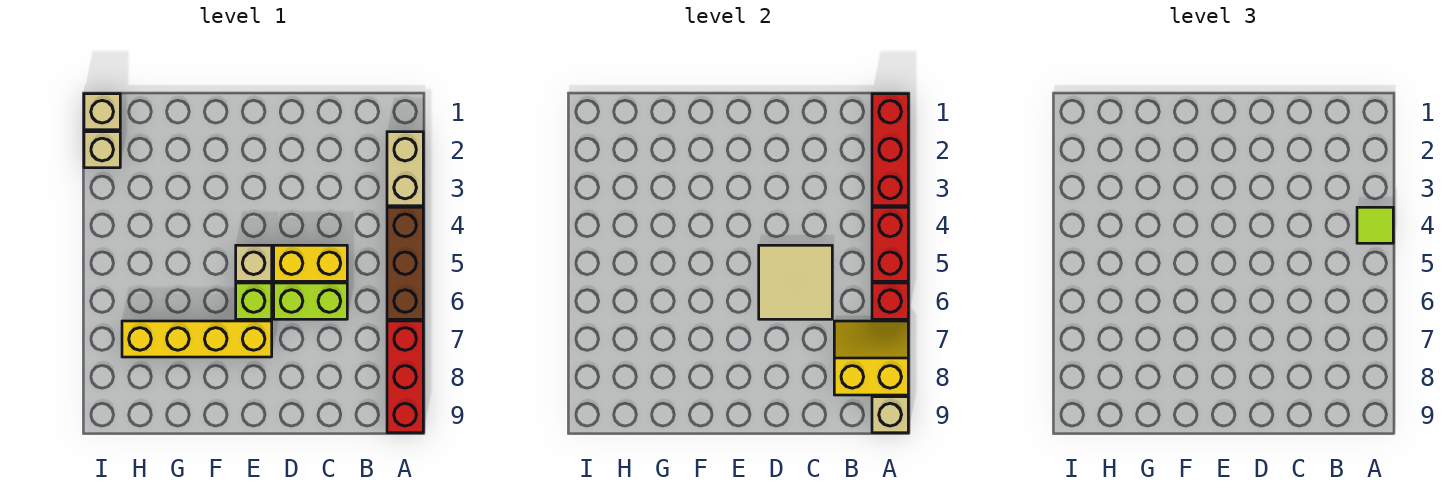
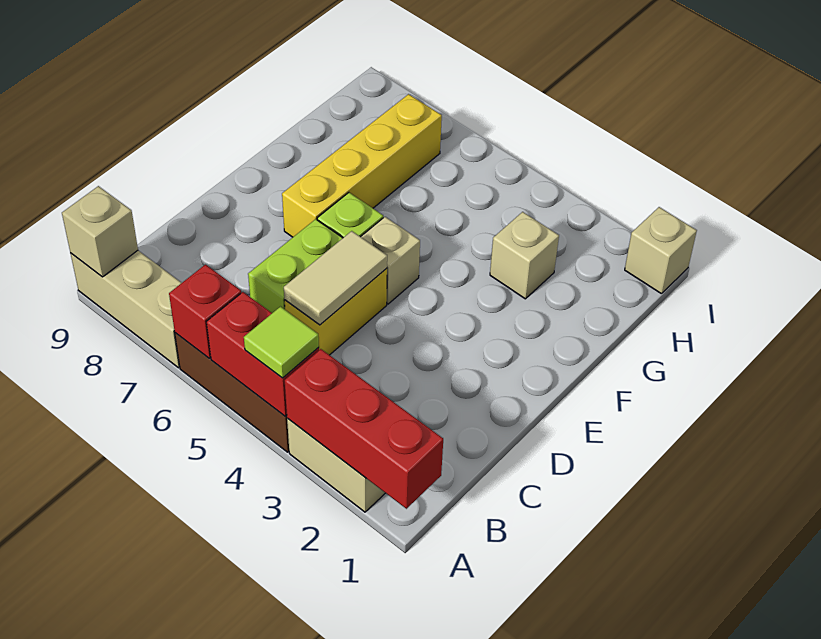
red 1x3 brick [387,321,423,433] -> tan 1x3 brick [70,251,181,368]
yellow 2x2 slope [834,321,908,395] -> none
tan 2x2 tile [759,245,832,319] -> tan 1x2 tile [284,231,387,325]
tan 1x1 brick [84,132,120,168] -> tan 1x1 brick moved to [490,212,559,299]

